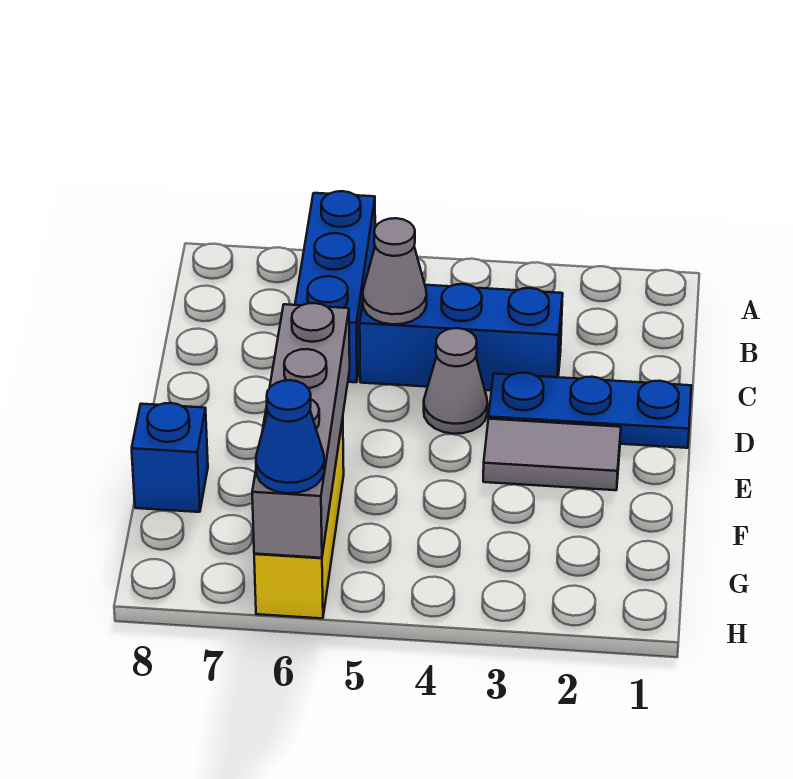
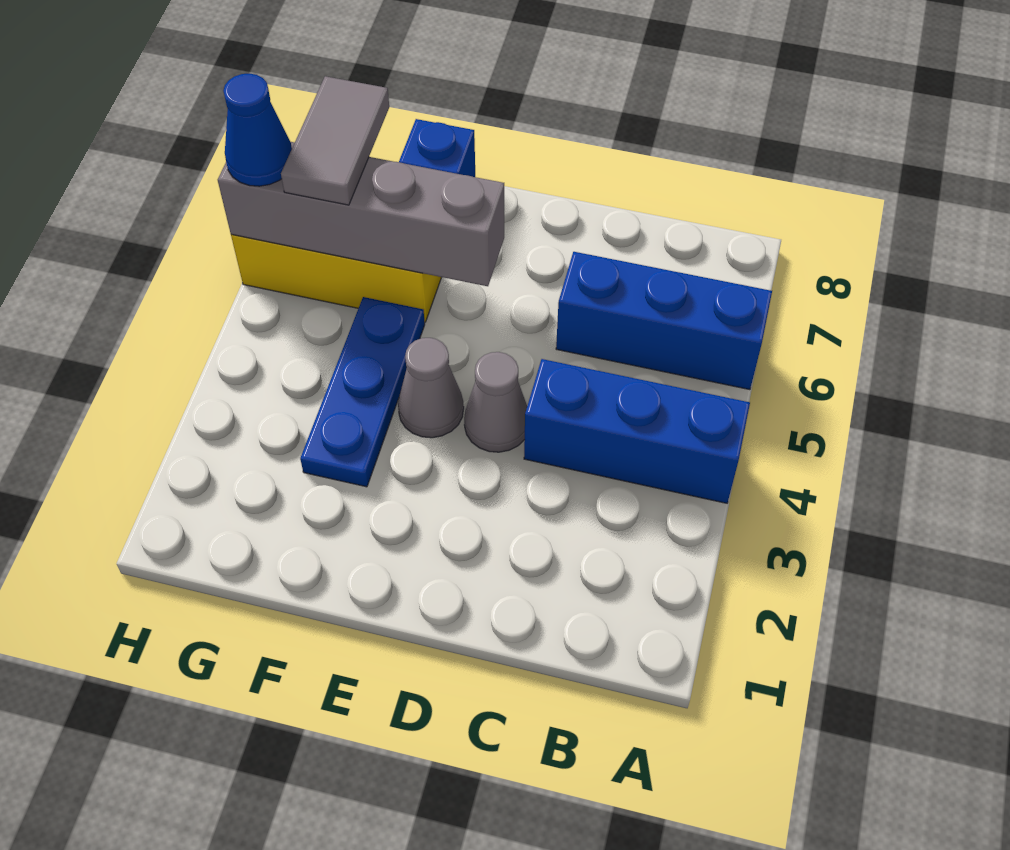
blue 1x3 brick [360,284,563,391] -> blue 1x3 brick turned to [524,359,750,503]
grey 1x1 cone [363,218,427,324] -> grey 1x1 cone moved to [398,338,464,438]
blue 1x3 plate [489,373,692,448] -> blue 1x3 plate moved to [300,297,425,487]
grey 1x2 tile [483,419,621,490] -> grey 1x2 tile moved to [281,76,389,205]

